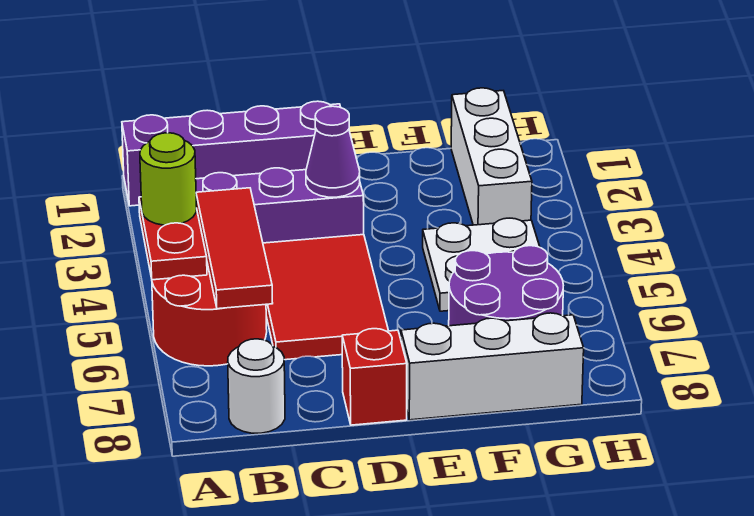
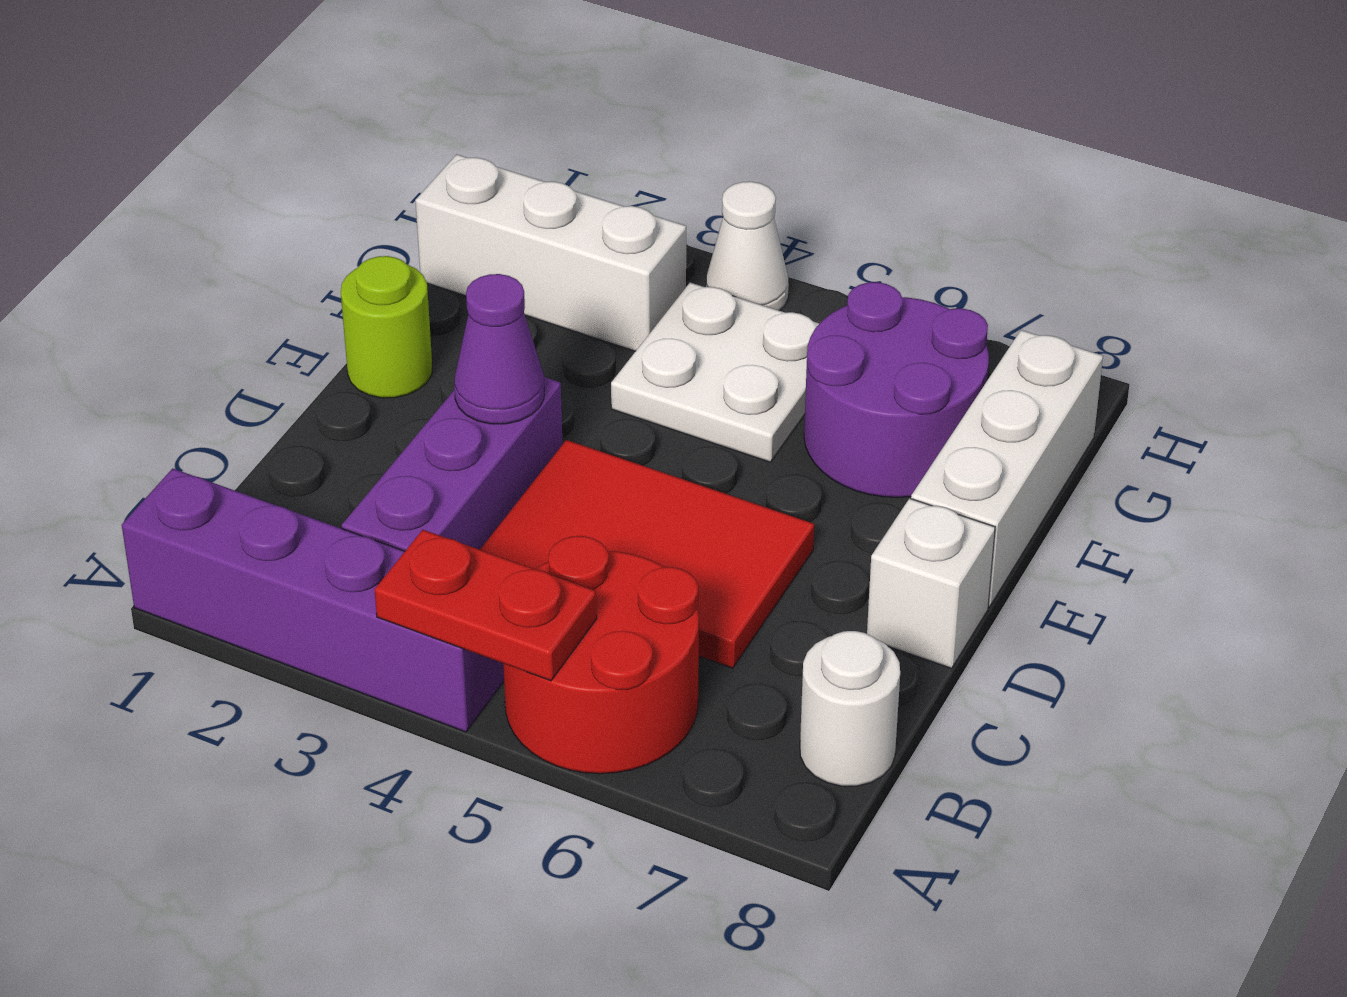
purple 1x4 brick [122,101,340,206] -> purple 1x4 brick turned to [122,468,504,732]
lime 1x1 round brick [140,133,197,225] -> lime 1x1 round brick moved to [341,256,432,398]
red 1x3 tile [196,188,273,309] -> none
red 1x1 brick [342,329,407,425] -> white 1x1 brick [867,498,995,668]
none -> white 1x1 cone [706,182,789,311]

